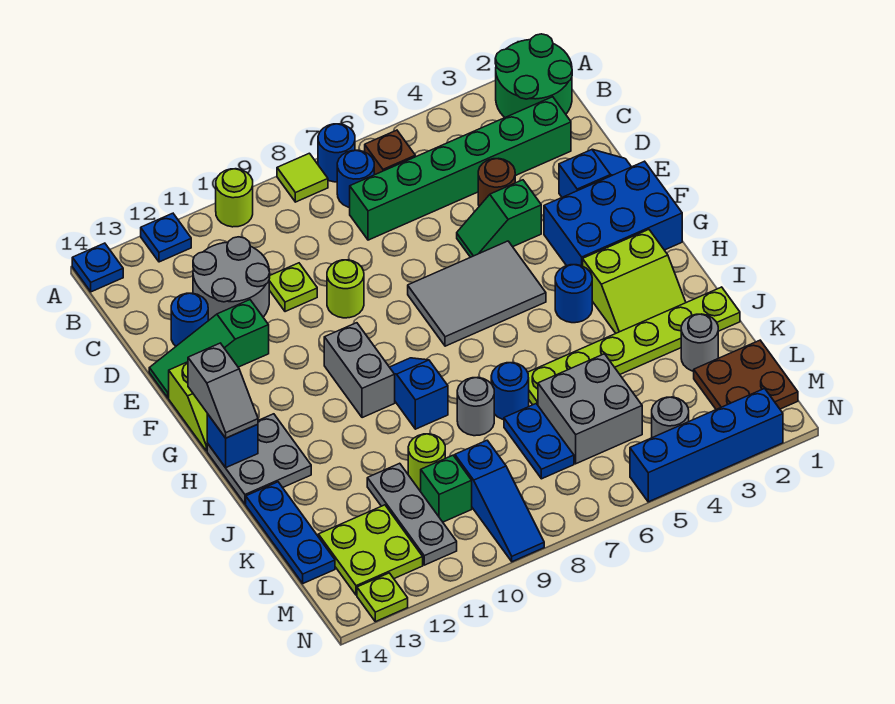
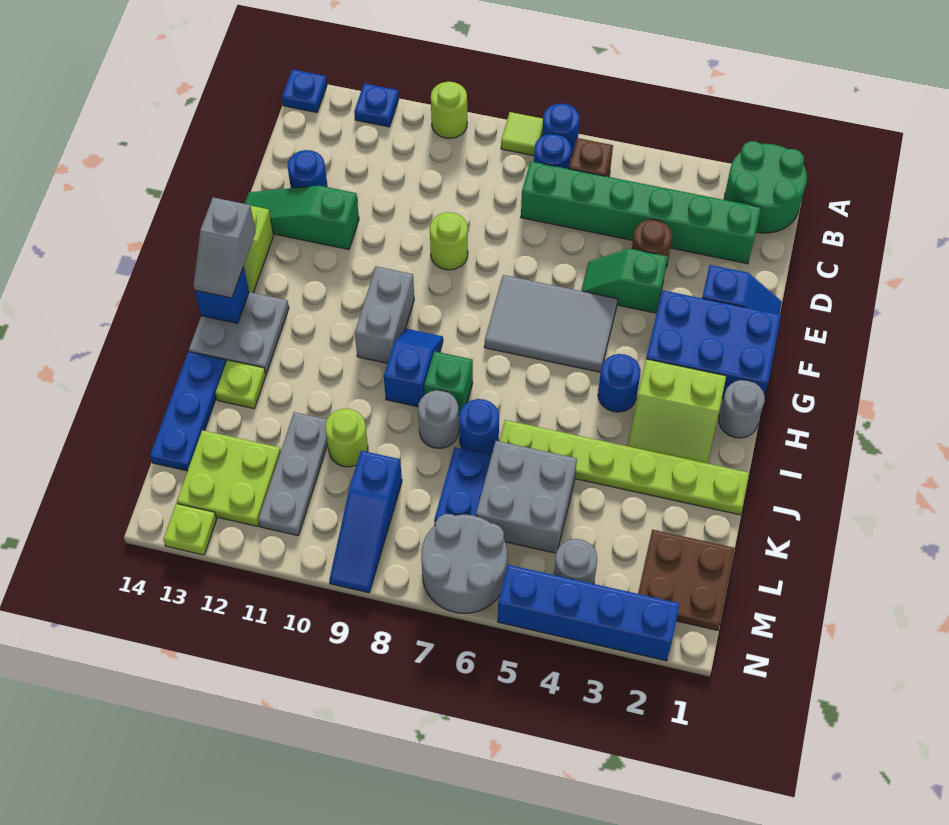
grey 2x2 round brick [193,237,270,321] -> grey 2x2 round brick moved to [421,514,507,613]
lime 1x1 plate [269,263,317,312] -> lime 1x1 plate moved to [215,360,266,409]
grey 1x1 round brick [681,314,718,371] -> grey 1x1 round brick moved to [719,380,765,438]
green 1x1 brick [421,455,472,522] -> green 1x1 brick moved to [424,351,473,416]

